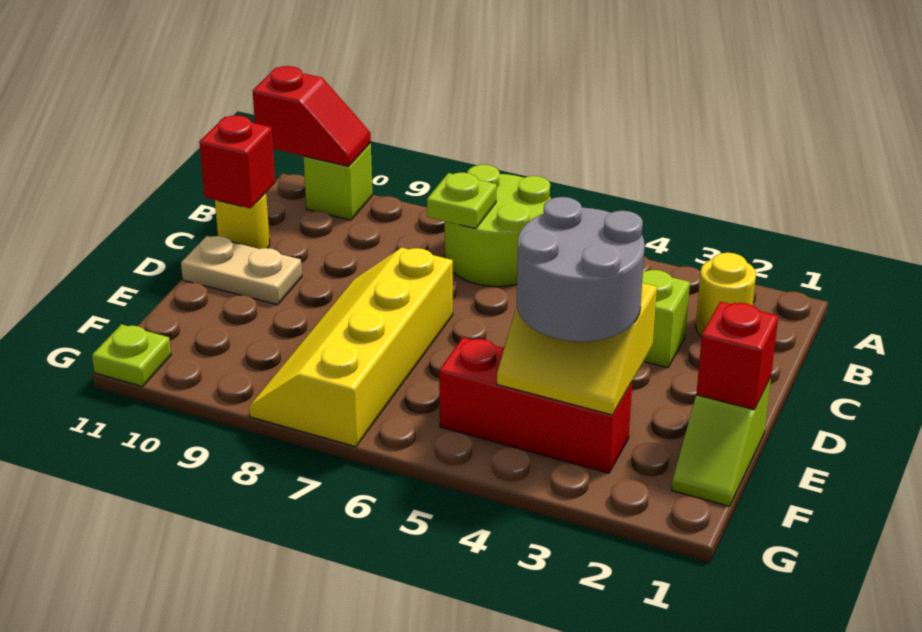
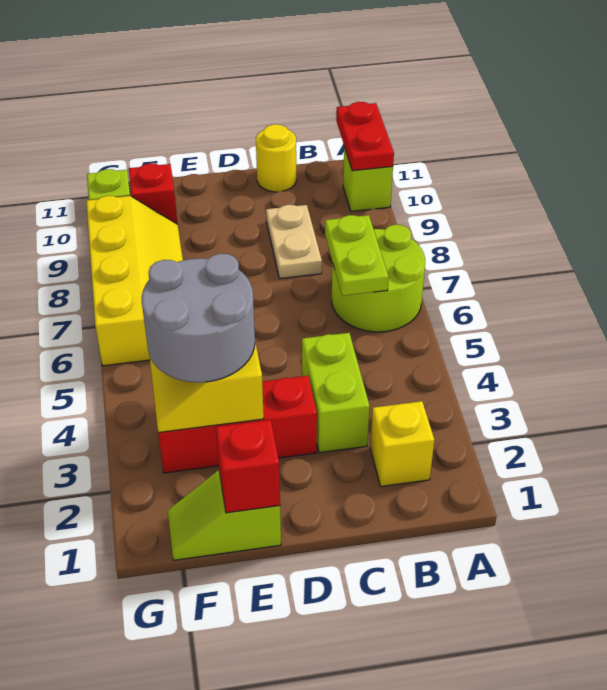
red 1x2 slope [253,66,371,166] -> red 1x2 plate [336,102,394,171]
yellow 1x1 round brick [696,253,756,336] -> yellow 1x1 brick [370,401,434,487]
lime 1x1 plate [427,173,497,229] -> lime 1x2 plate [325,215,389,296]
red 1x1 brick [199,115,275,208] -> red 1x1 brick moved to [129,163,177,224]
yellow 2x4 slope [249,248,453,447] -> yellow 2x4 slope turned to [86,196,183,366]
tan 1x2 plate [181,236,302,305] -> tan 1x2 plate moved to [266,205,322,279]
red 1x3 brick [439,338,632,473] -> red 1x3 brick turned to [158,376,317,473]

